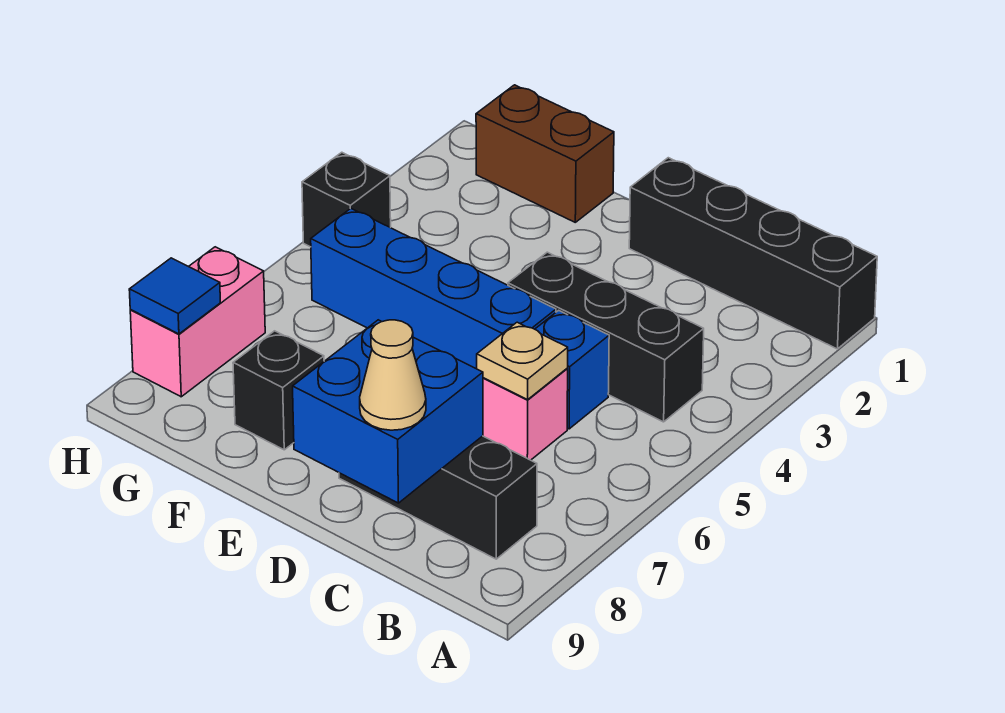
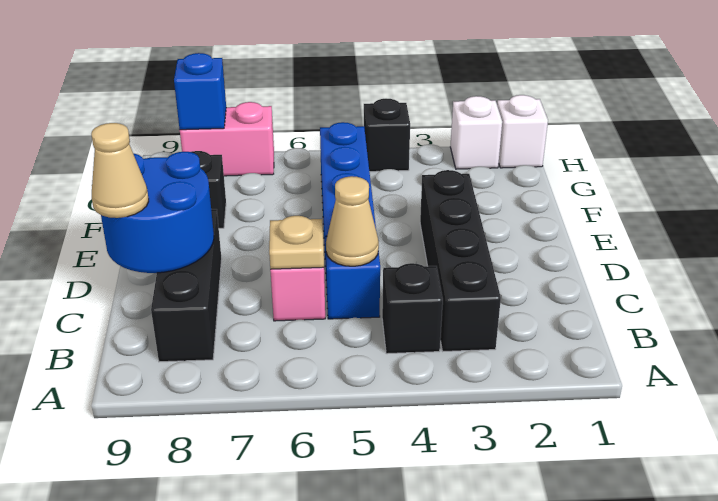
black 1x4 brick [629,158,877,349] -> black 1x4 brick moved to [420,170,501,351]
black 1x3 brick [508,252,704,422] -> black 1x1 brick [382,263,443,354]
none -> tan 1x1 cone [326,176,379,266]
blue 2x2 brick [293,320,483,503] -> blue 2x2 round brick [101,152,214,273]
brown 1x2 brick [476,85,614,222] -> none
none -> white 1x1 brick [497,95,548,168]
none -> white 1x1 brick [450,96,502,169]
blue 1x1 tile [129,258,220,334] -> blue 1x1 brick [174,53,226,130]

